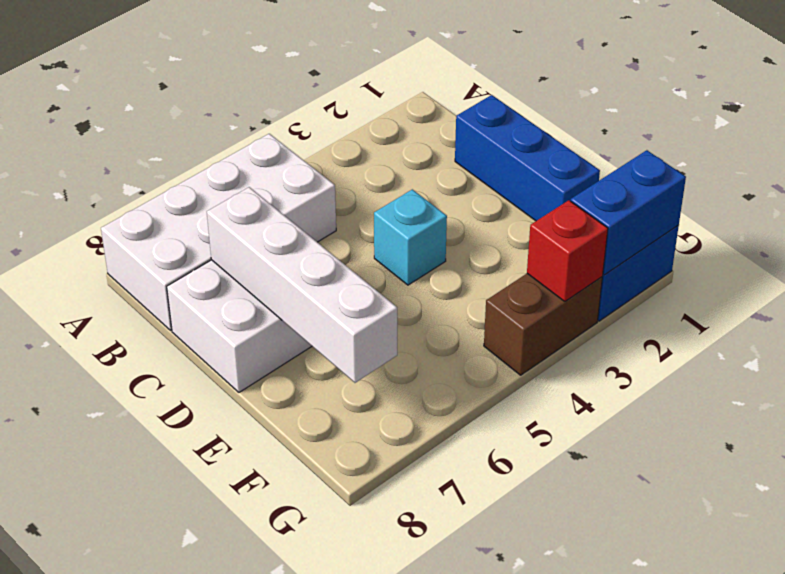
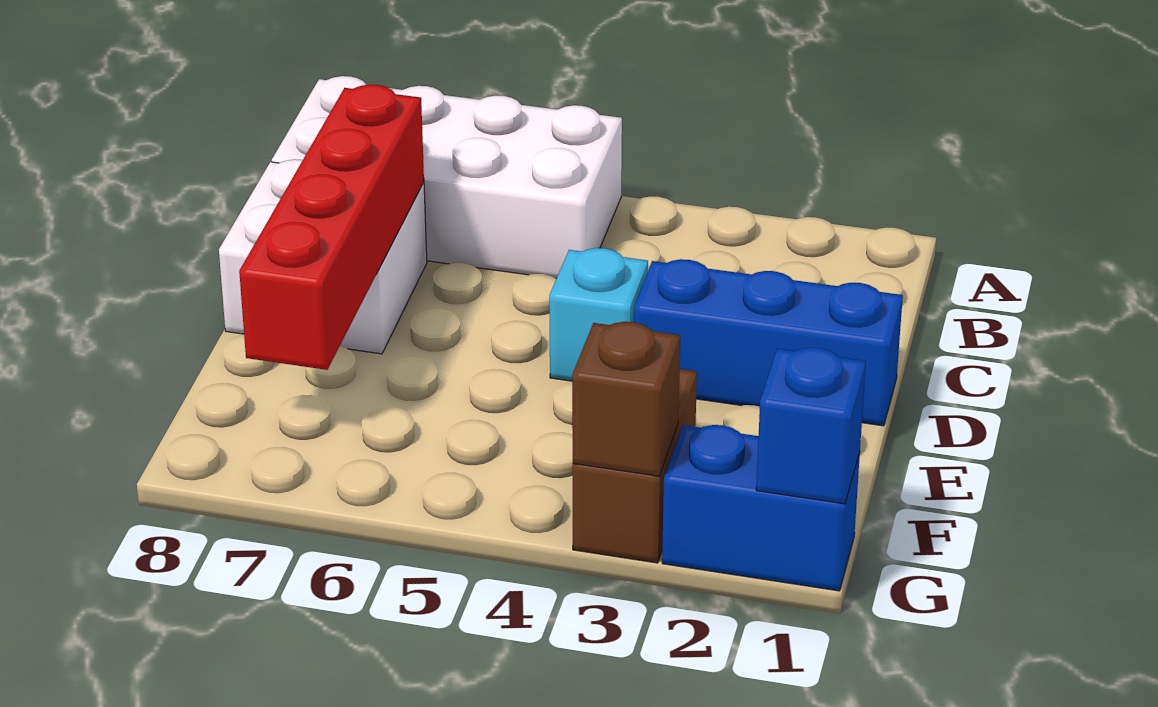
blue 1x3 brick [455,95,600,221] -> blue 1x3 brick turned to [634,259,903,426]
white 1x4 brick [207,187,397,383] -> red 1x4 brick [239,85,424,370]
blue 1x2 brick [571,150,686,275] -> blue 1x1 brick [756,348,866,504]
brown 1x2 brick [484,274,602,375] -> brown 1x2 brick turned to [573,369,697,563]
red 1x1 brick [527,200,608,302] -> brown 1x1 brick [572,322,680,476]

